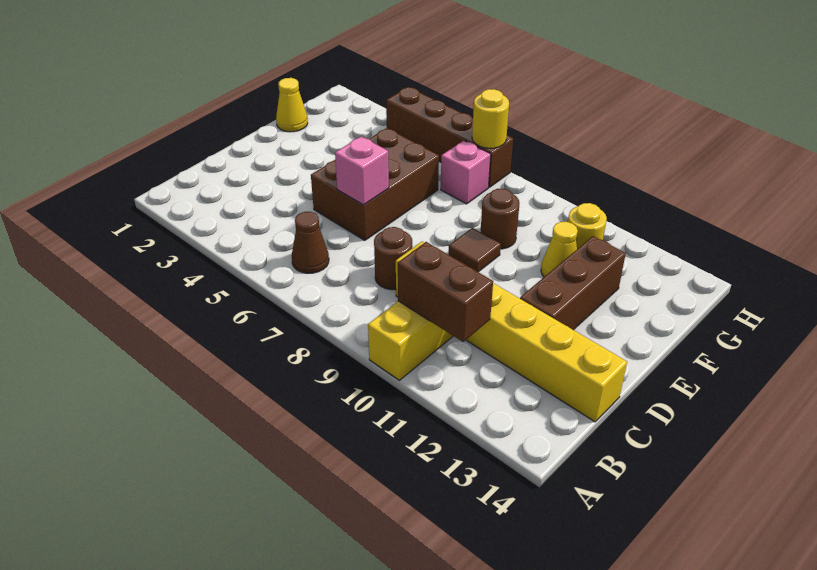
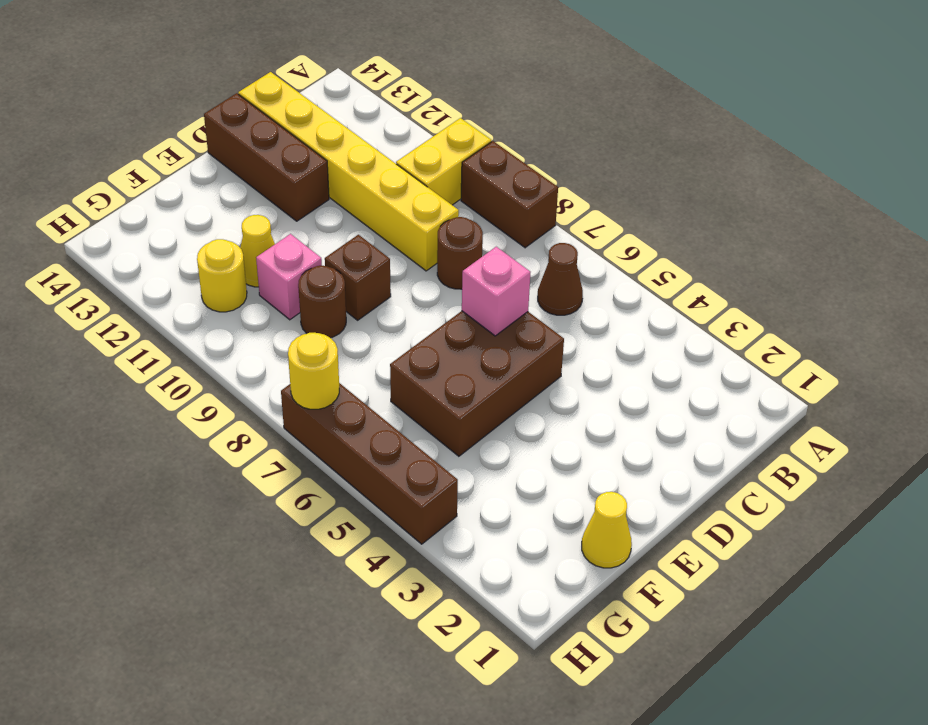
brown 1x2 brick [398,242,493,342] -> brown 1x2 brick moved to [461,141,558,248]
brown 1x3 brick [520,236,626,330] -> brown 1x3 brick turned to [204,93,329,221]
brown 1x1 tile [448,228,501,272] -> brown 1x1 brick [325,235,391,320]
pink 1x1 brick [441,141,491,204] -> pink 1x1 brick moved to [256,234,322,320]

